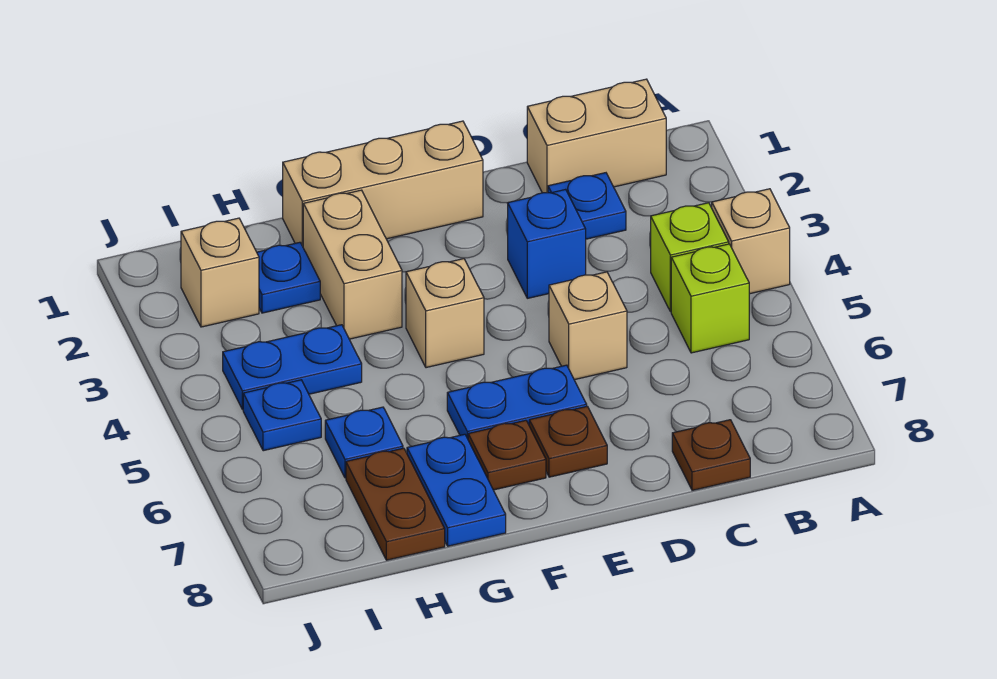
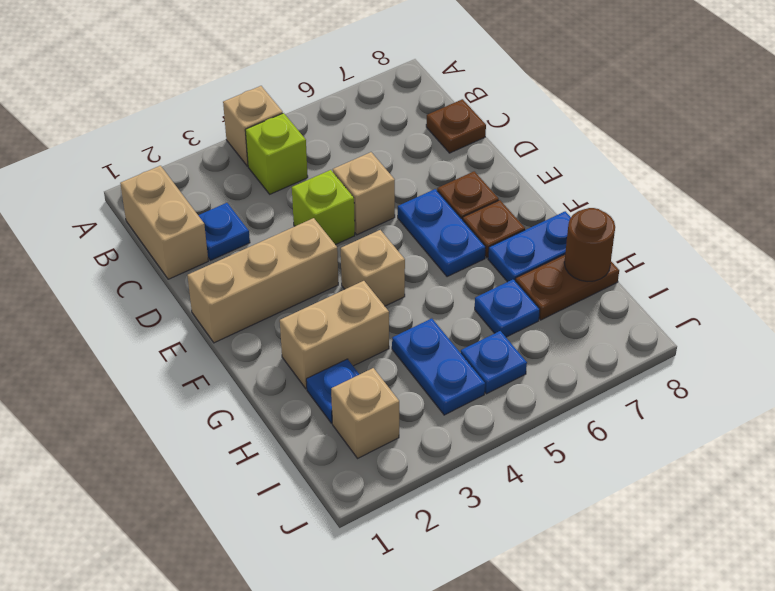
lime 1x1 brick [671,244,749,353] -> lime 1x1 brick moved to [292,170,355,245]
blue 1x1 brick [508,189,586,298] -> none
tan 1x3 brick [283,121,483,246] -> tan 1x3 brick turned to [187,218,338,343]
none -> brown 1x1 round brick [564,208,615,282]

